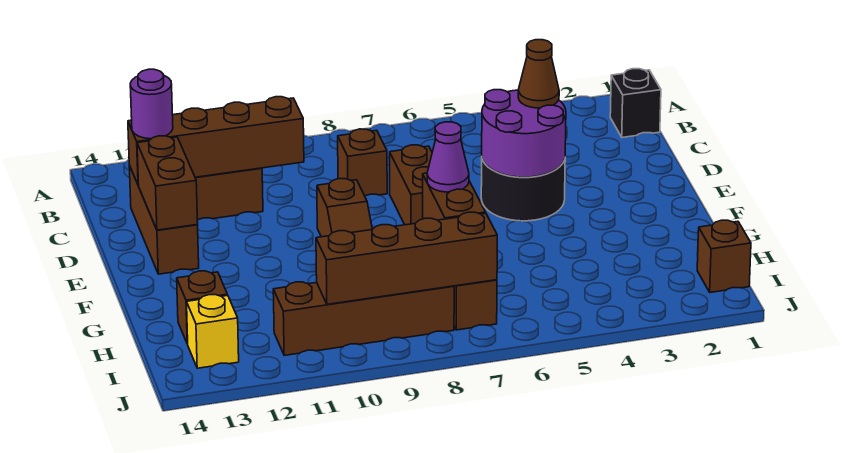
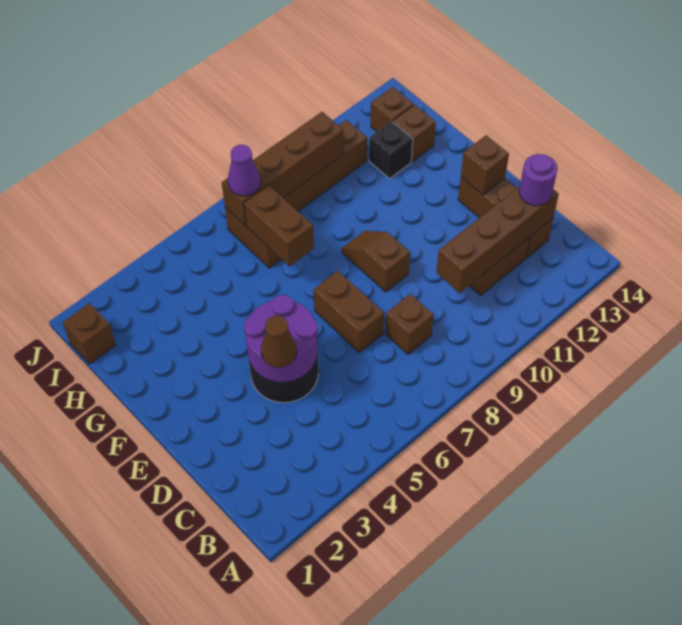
black 1x1 brick [610,69,661,138] -> black 1x1 brick moved to [369,121,413,178]
brown 1x2 brick [137,136,198,230] -> brown 1x1 brick [461,135,509,195]
purple 1x1 cone [427,122,469,192] -> purple 1x1 cone moved to [228,145,261,196]
yellow 1x1 brick [187,295,239,368] -> brown 1x1 brick [371,87,414,132]

